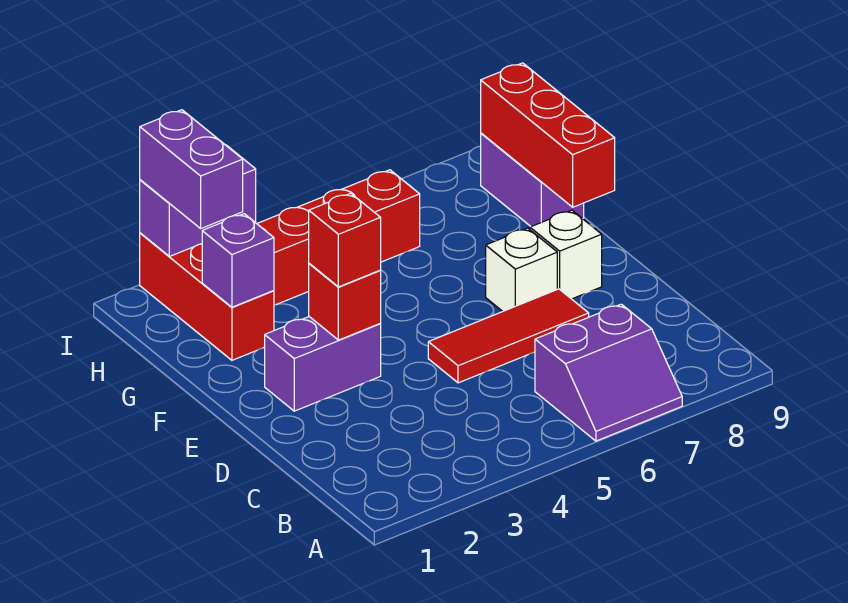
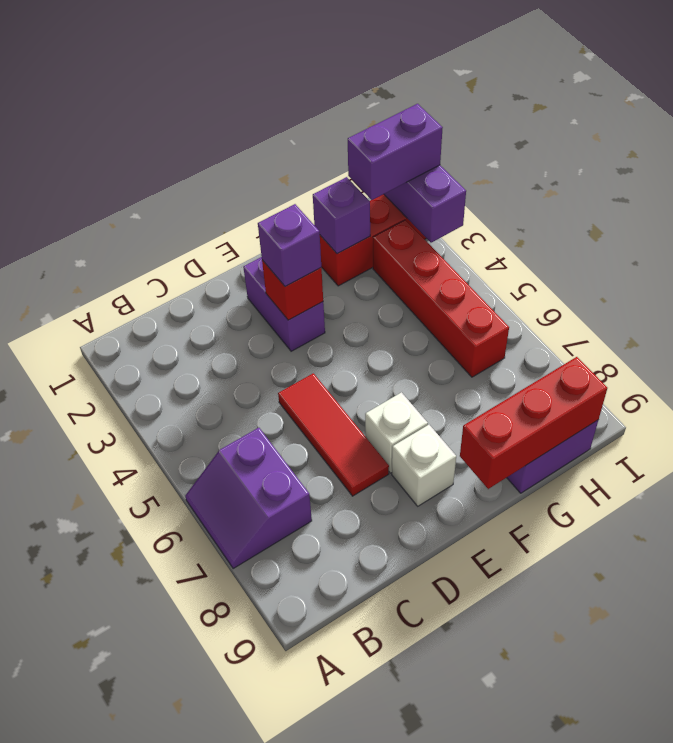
red 1x1 brick [309,193,381,287] -> purple 1x1 brick [258,204,321,287]

